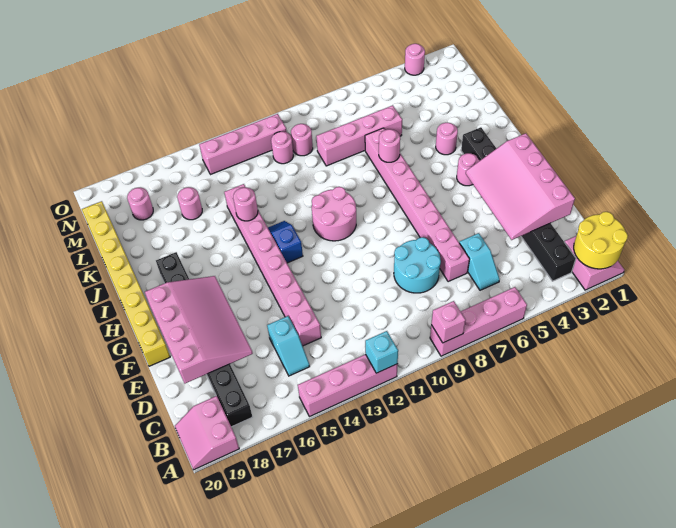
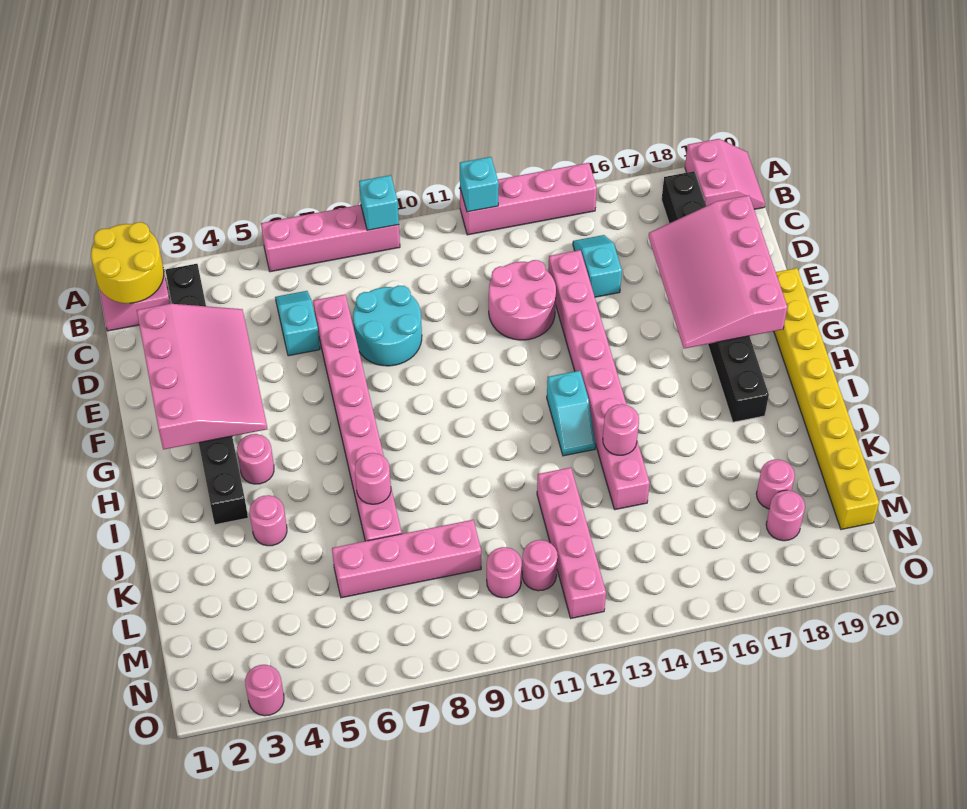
pink 1x1 brick [431,301,466,343] -> cyan 1x1 brick [359,175,399,230]
pink 2x2 round brick [312,187,356,241] -> pink 2x2 round brick moved to [489,260,556,340]
blue 1x2 slope [268,221,303,263] -> cyan 1x2 slope [547,371,596,456]
pink 1x1 round brick [177,187,202,220] -> pink 1x1 round brick moved to [756,459,795,509]
pink 1x4 brick [199,114,287,174] -> pink 1x4 brick turned to [537,468,606,618]

